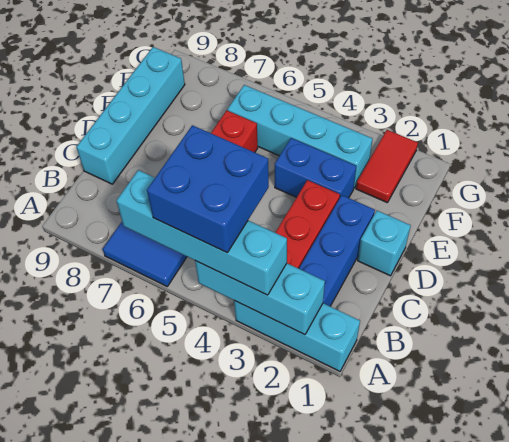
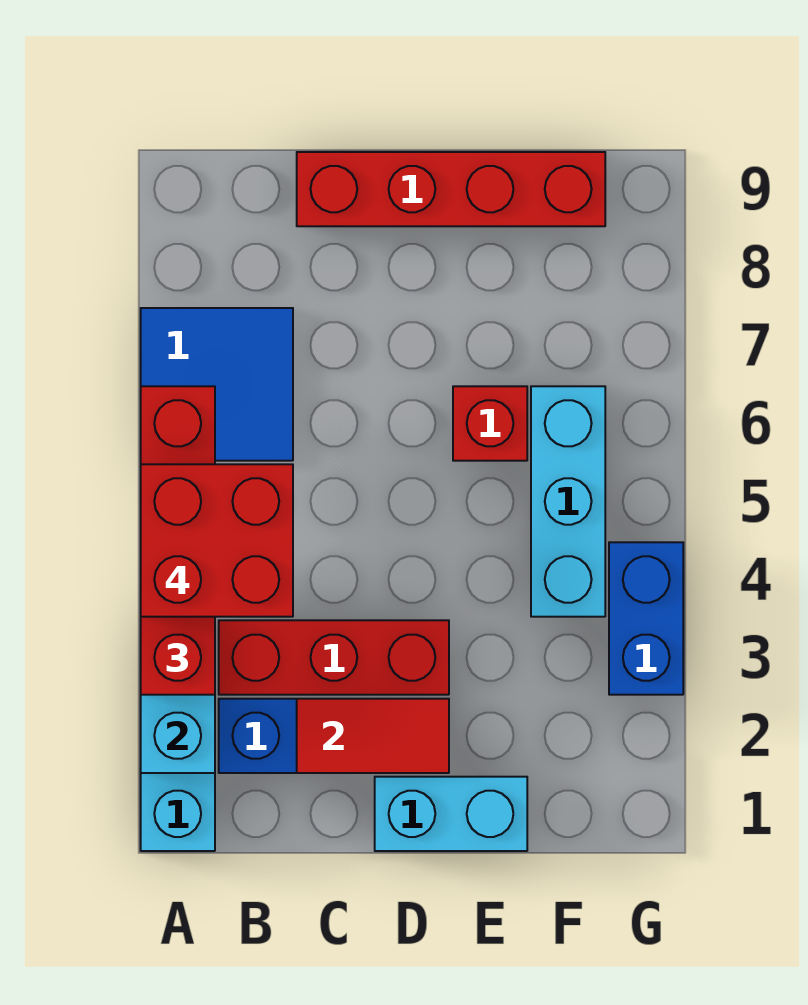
cyan 1x4 brick [117,170,287,295] -> red 1x4 brick [141,386,215,695]
blue 2x2 brick [147,125,269,253] -> red 2x2 brick [141,464,293,617]
cyan 1x4 brick [76,47,185,184] -> red 1x4 brick [297,152,605,226]
cyan 1x1 brick [358,211,411,276] -> cyan 1x2 brick [375,777,527,851]
blue 1x2 brick [275,138,356,198] -> blue 1x2 brick moved to [609,542,683,695]
red 1x2 tile [356,130,418,203] -> red 1x2 tile moved to [297,699,449,773]
cyan 1x4 brick [227,85,373,188] -> cyan 1x3 brick [531,386,605,617]

